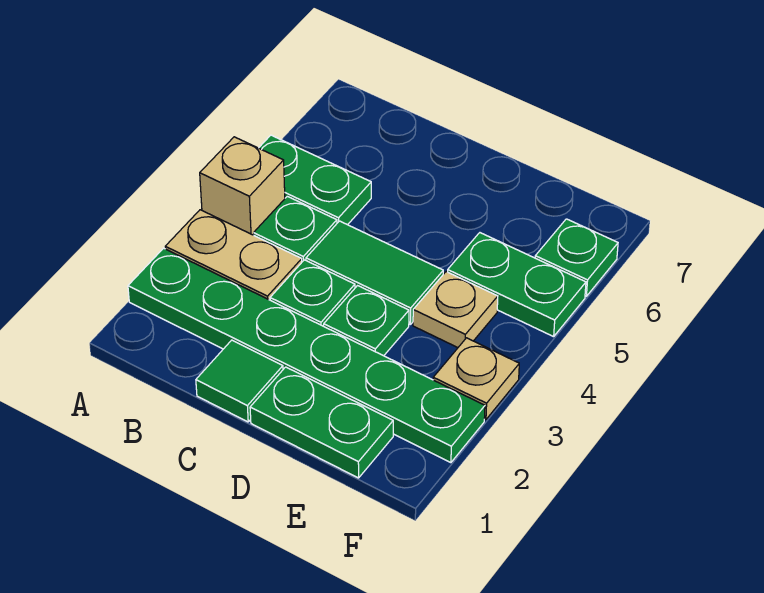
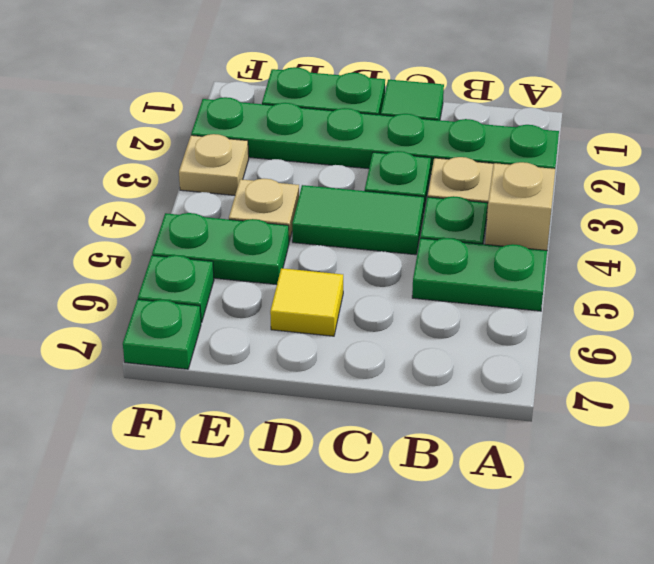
green 1x1 plate [324,286,409,356] -> green 1x1 plate moved to [123,299,201,369]
none -> yellow 1x1 tile [270,268,343,336]

